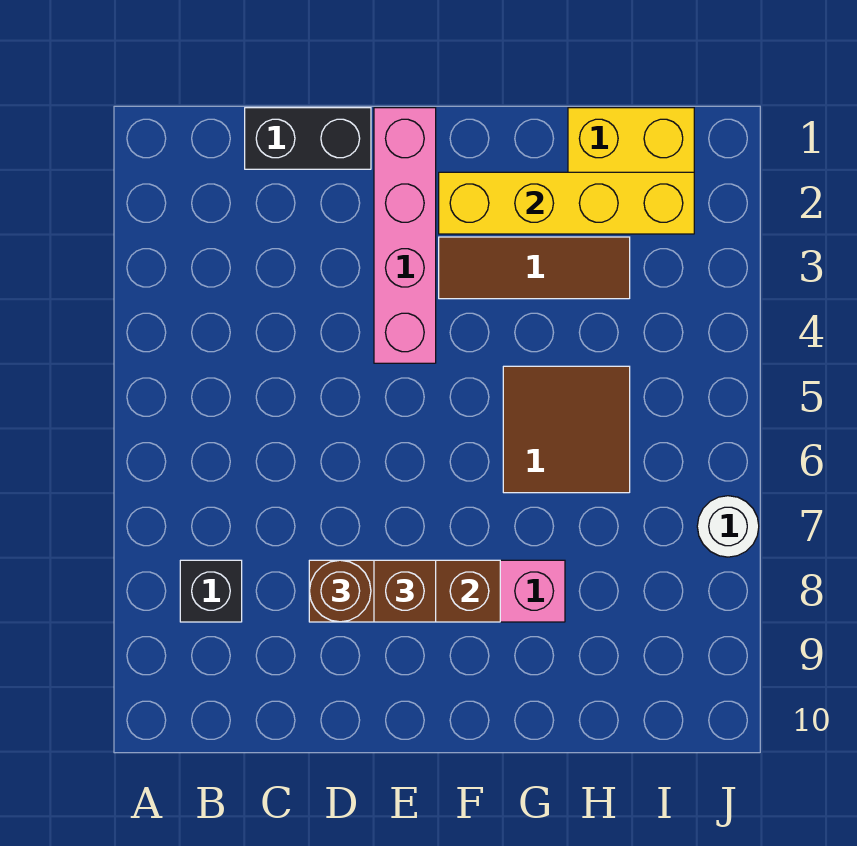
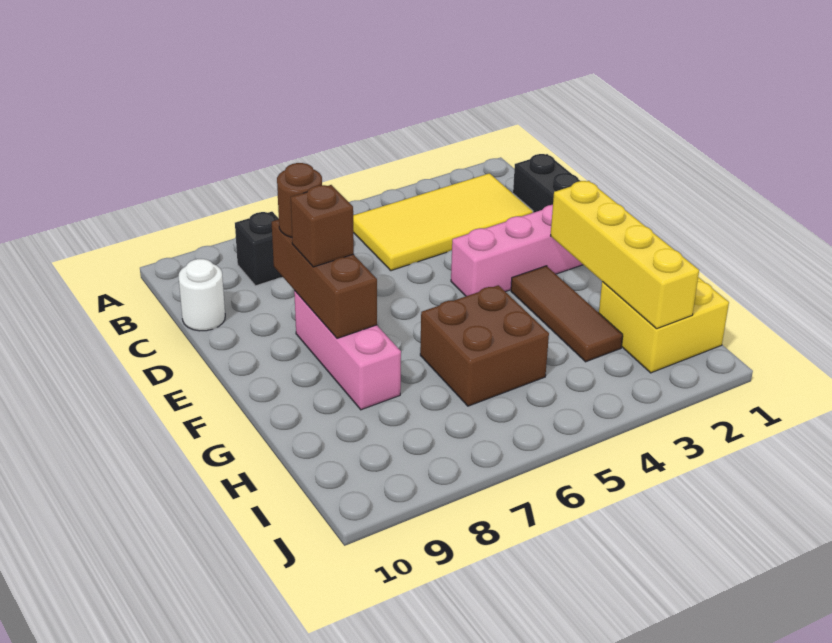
none -> yellow 2x4 tile [353,173,533,271]
brown 2x2 tile [503,366,630,493] -> brown 2x2 brick [420,285,549,406]
white 1x1 round brick [697,496,759,557] -> white 1x1 round brick moved to [179,259,225,331]

